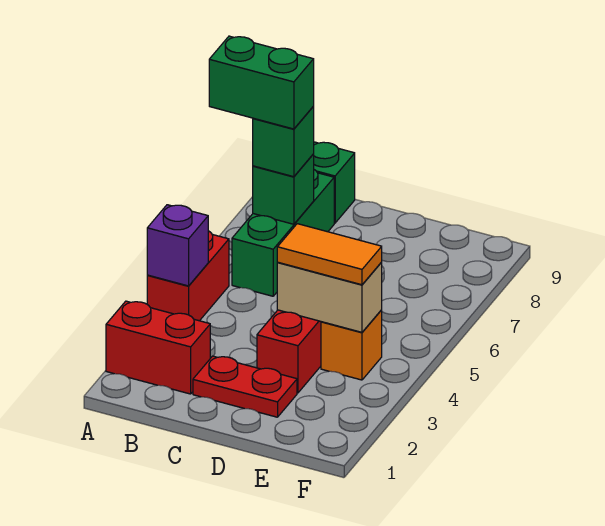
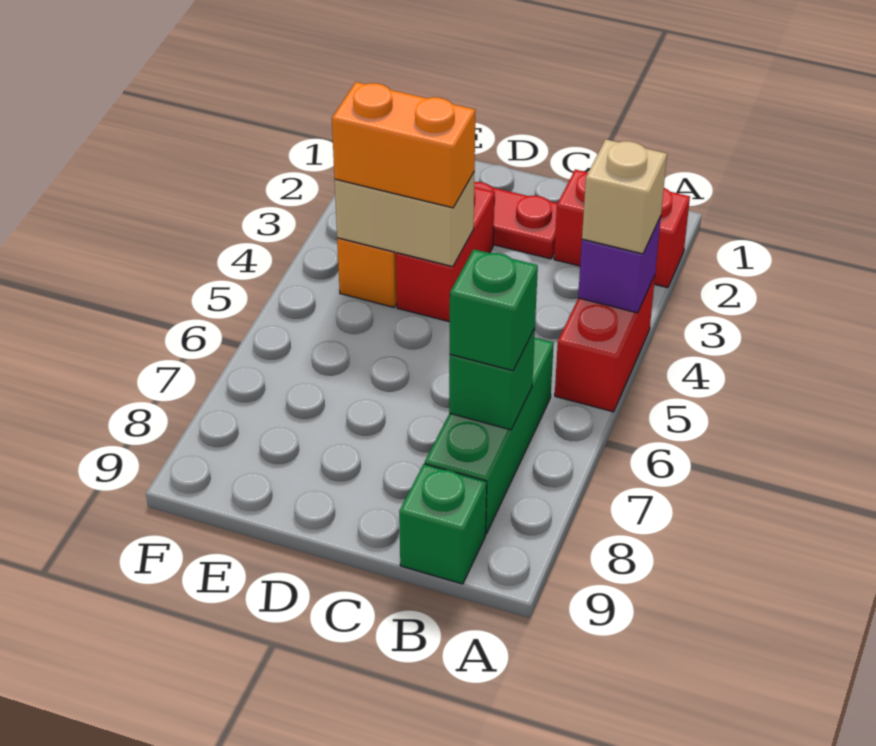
none -> tan 1x1 brick [582,139,667,254]
green 1x2 brick [209,36,314,129] -> none
orange 1x2 tile [277,224,382,285] -> orange 1x2 brick [332,82,475,208]

